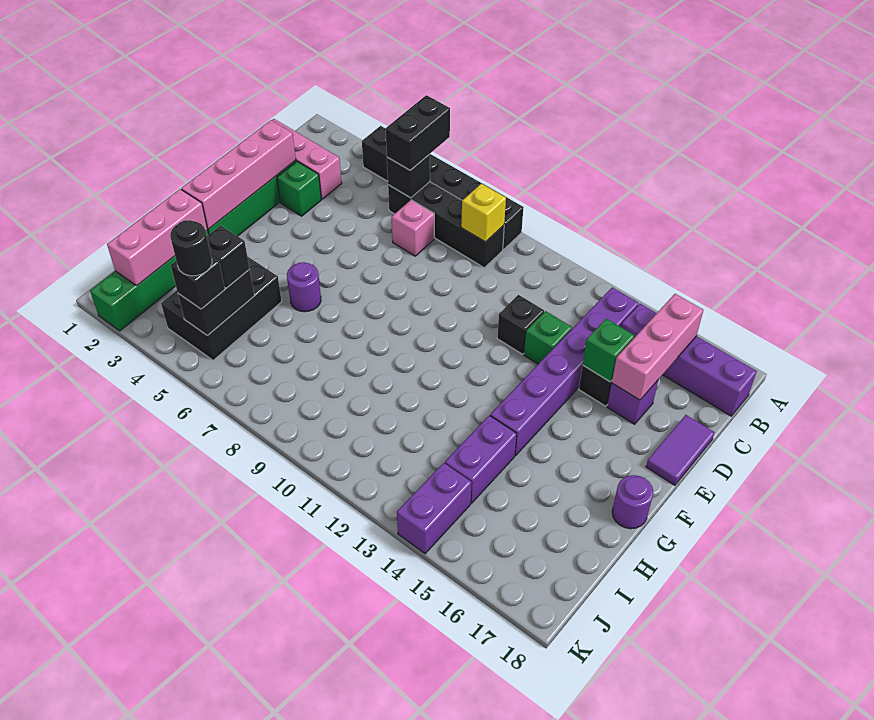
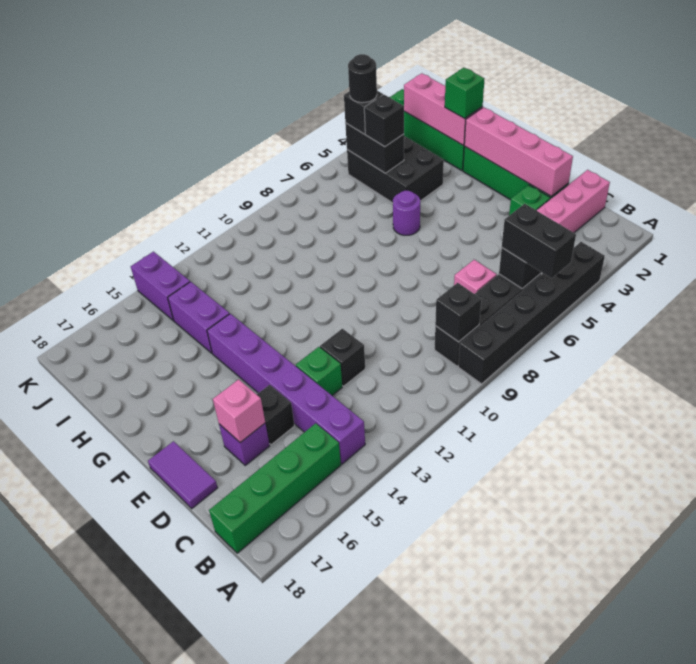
yellow 1x1 brick [461,184,506,242] -> black 1x1 brick [435,283,482,342]
purple 1x4 brick [621,304,757,416] -> green 1x4 brick [209,423,341,553]
pink 1x3 brick [612,294,703,400] -> pink 1x1 brick [213,379,265,443]
green 1x1 brick [583,319,634,382] -> green 1x1 brick moved to [445,68,484,118]
purple 1x1 round brick [612,475,653,529] -> none

